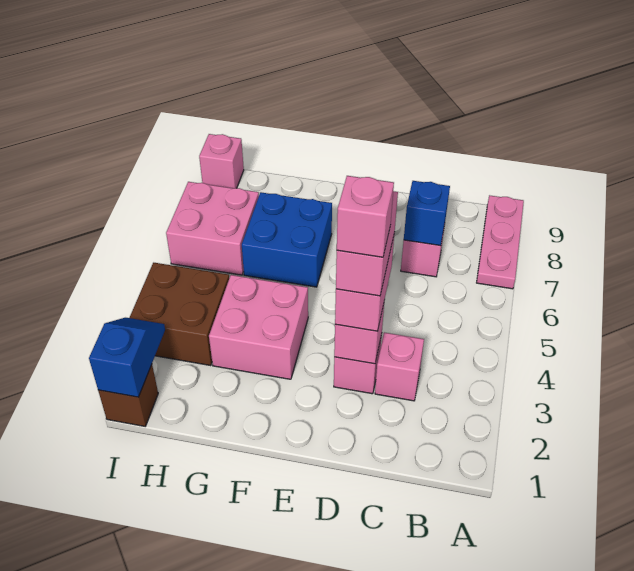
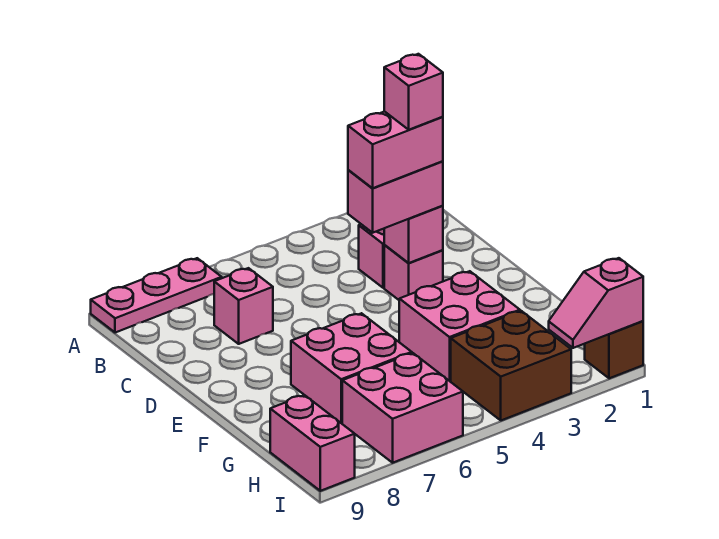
blue 1x1 brick [404,181,450,246] -> none
blue 2x2 brick [242,192,332,287] -> pink 2x2 brick [291,313,412,423]
blue 1x2 slope [89,318,165,397] -> pink 1x2 slope [549,258,643,348]
pink 1x1 brick [199,134,244,188] -> pink 1x2 brick [270,395,355,491]

